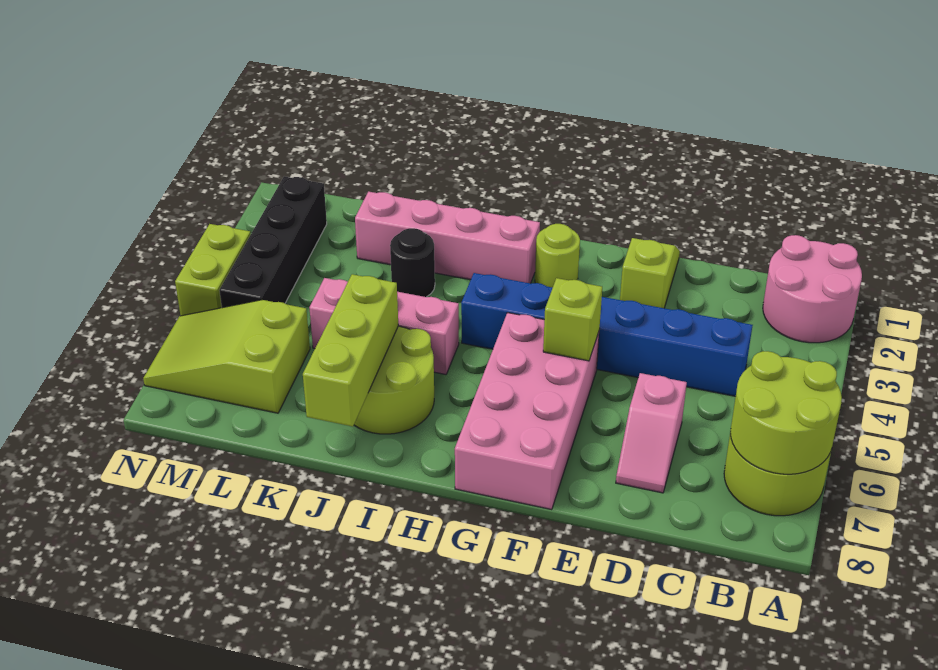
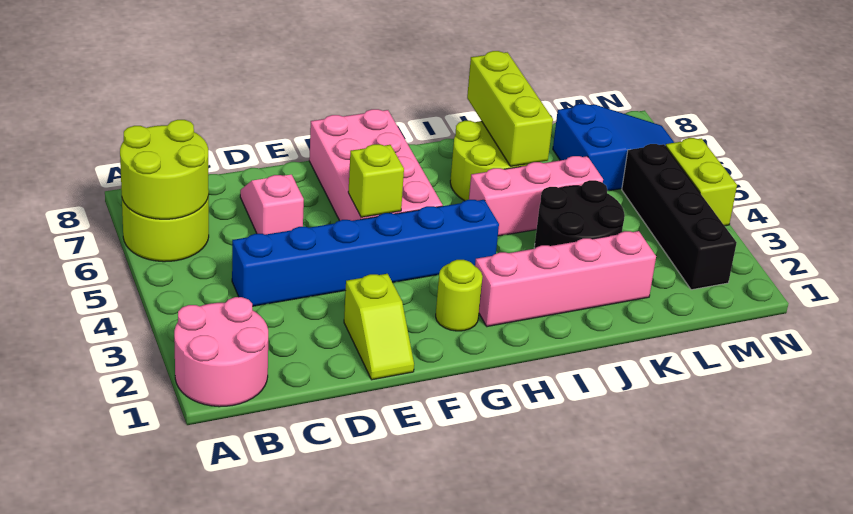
black 1x1 round brick [390,228,435,297] -> black 2x2 round brick [534,180,625,249]
lime 2x3 slope [143,300,310,413] -> blue 2x3 slope [553,104,674,191]

